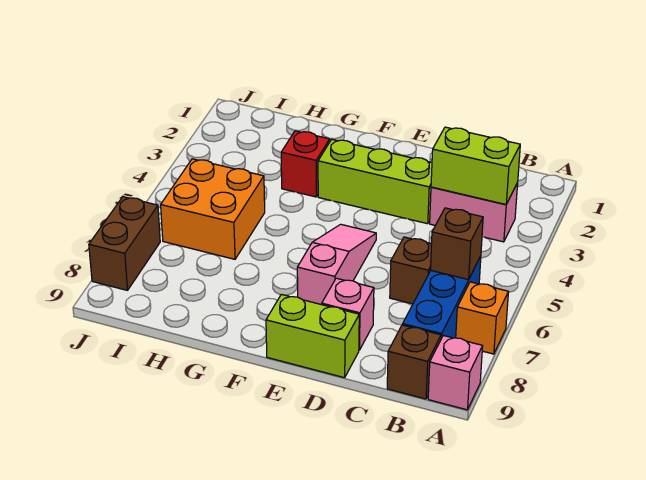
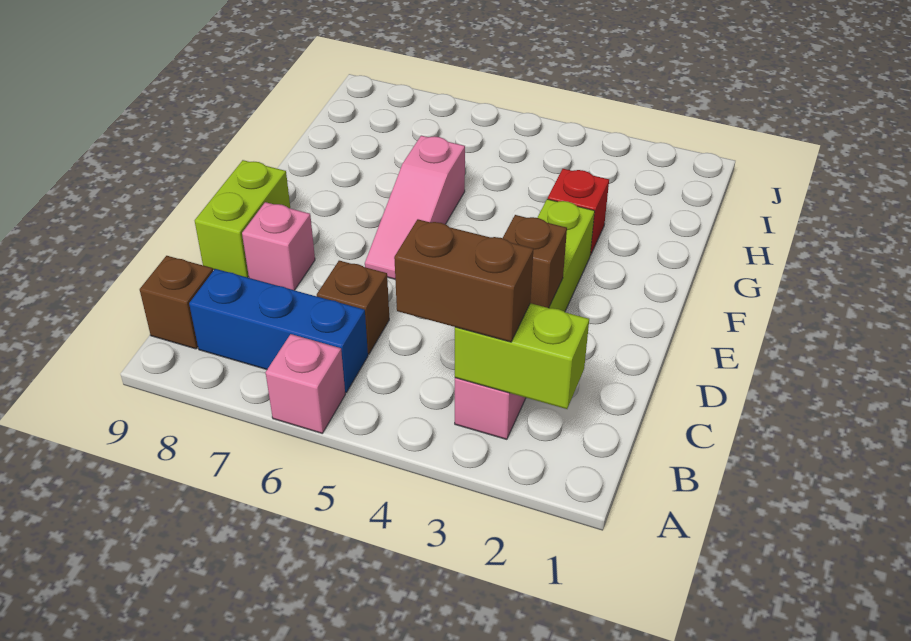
orange 1x1 brick [456,282,508,354] -> none
pink 1x1 brick [428,335,483,410] -> pink 1x1 brick moved to [265,334,345,433]
lime 1x2 brick [431,127,520,205] -> lime 1x2 brick turned to [455,303,589,409]
brown 1x1 brick [430,208,483,280] -> brown 1x1 brick moved to [503,215,567,308]
pink 1x3 slope [297,224,376,305] -> pink 1x3 slope turned to [365,136,465,279]
orange 2x2 brick [161,159,265,259] -> none
brown 1x2 brick [89,197,160,290] -> brown 1x2 brick moved to [394,219,533,342]

